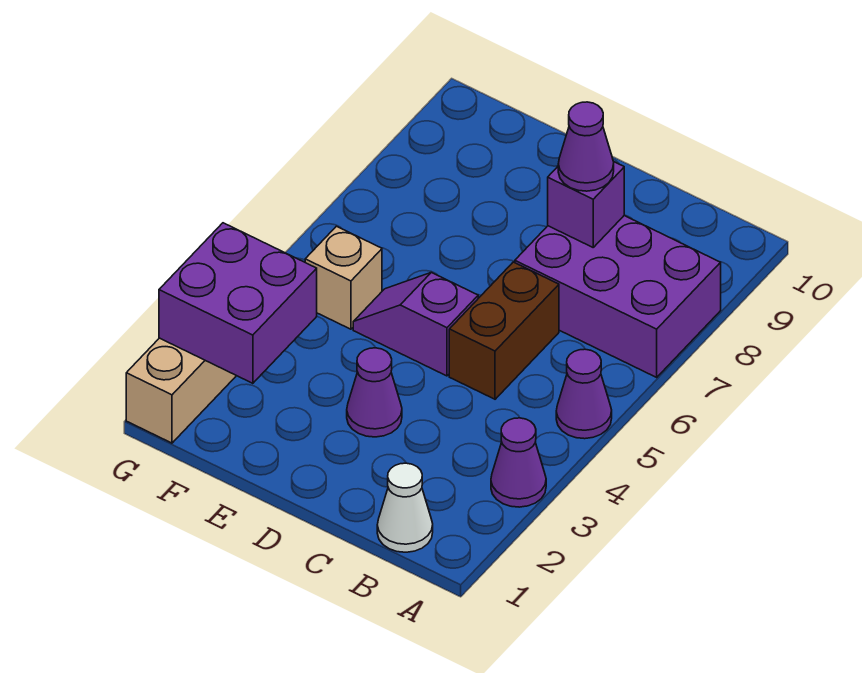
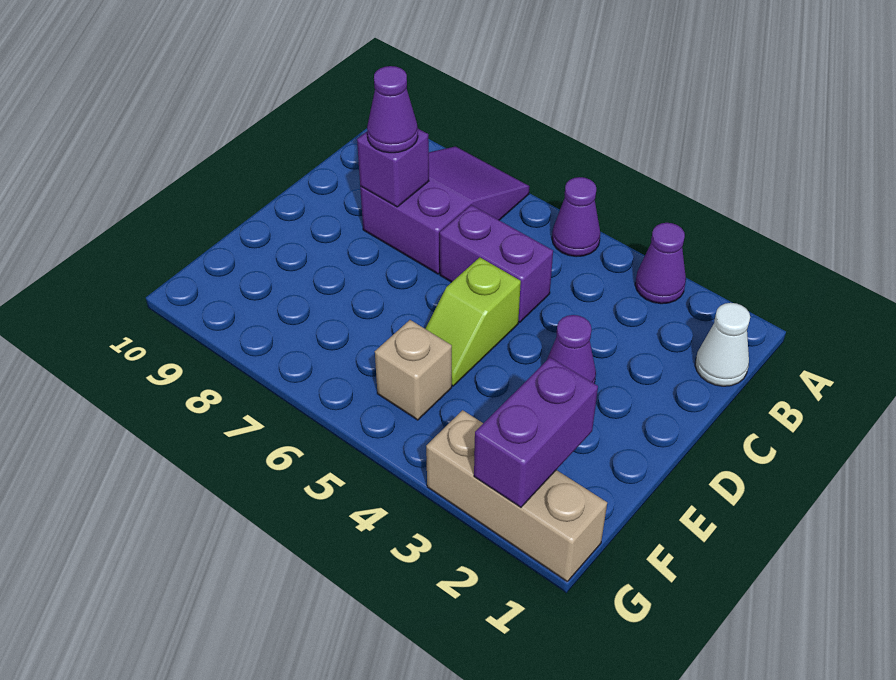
purple 2x3 brick [515,215,721,377] -> purple 2x3 slope [360,146,530,274]
brown 1x2 brick [449,262,559,399] -> purple 1x2 brick [440,205,553,322]
purple 1x2 slope [353,272,478,376] -> lime 1x2 slope [425,257,521,386]
purple 2x2 brick [159,223,317,383] -> purple 1x2 brick [474,358,598,507]

